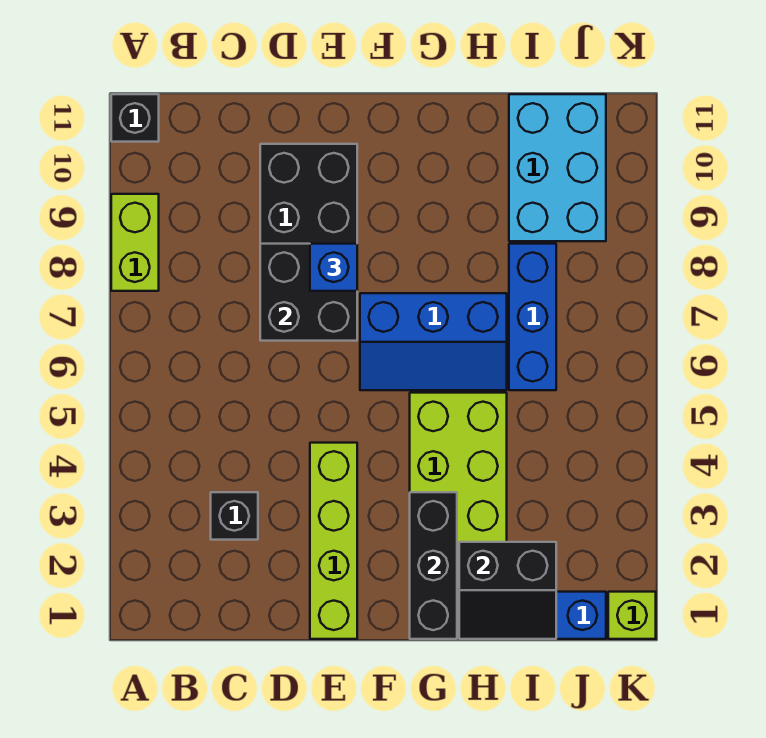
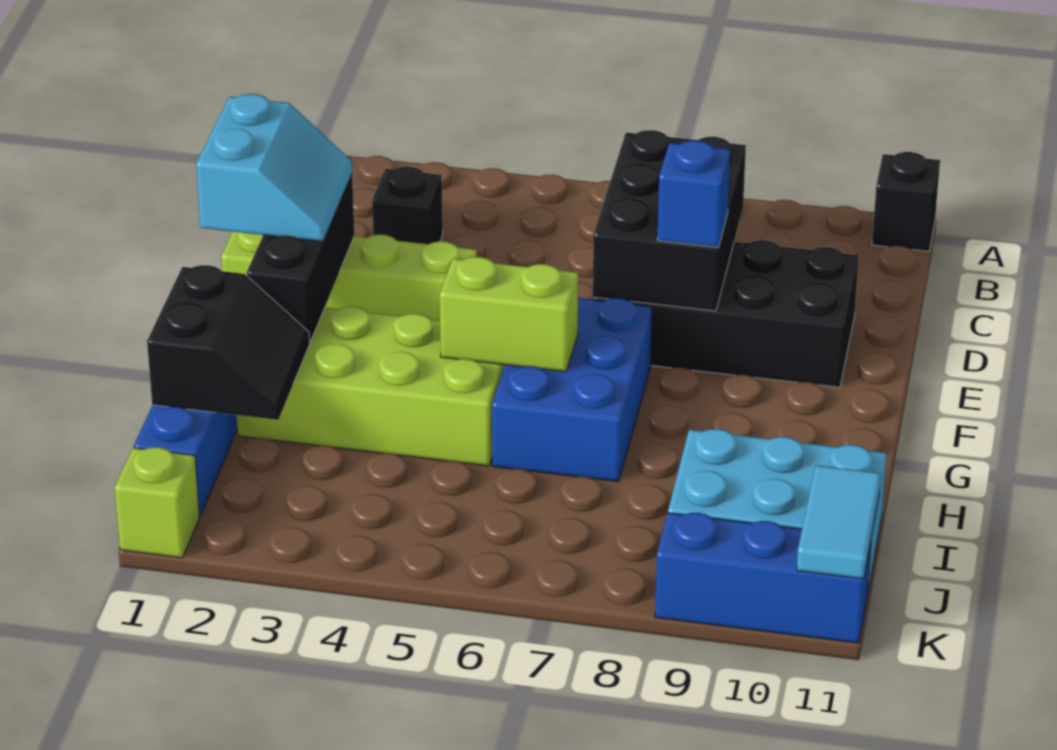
lime 1x2 brick [111,194,159,291] -> lime 1x2 brick moved to [440,257,578,372]
black 2x2 brick [260,244,357,341] -> black 2x3 brick [593,130,746,311]
none -> cyan 2x2 slope [196,94,352,242]
blue 2x3 slope [360,293,507,390] -> blue 2x3 brick [492,298,652,482]
black 1x3 brick [410,492,457,639] -> black 1x3 brick turned to [247,175,354,342]
black 2x2 slope [459,542,556,639] -> black 2x2 slope turned to [147,265,310,420]
blue 1x3 brick [509,244,556,390] -> blue 1x3 brick moved to [655,513,871,643]
none -> cyan 1x2 tile [797,465,881,579]

